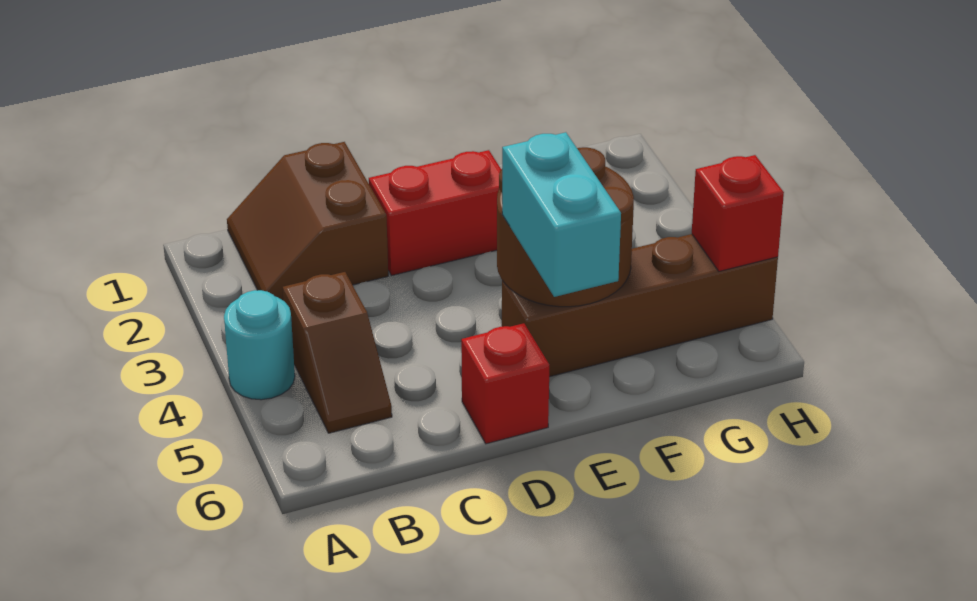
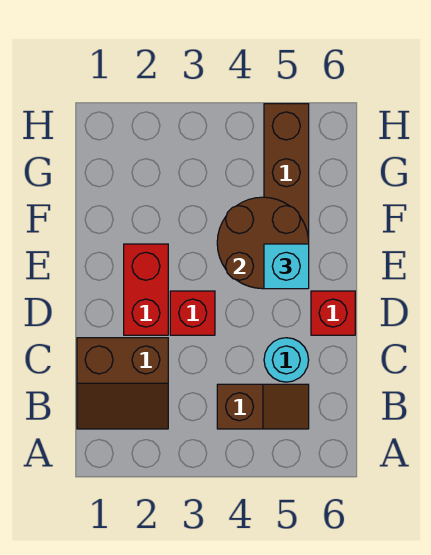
cyan 1x1 round brick [224,290,295,400] -> cyan 1x1 round brick moved to [264,338,309,382]
cyan 1x2 brick [502,132,621,297] -> cyan 1x1 brick [264,244,309,289]
red 1x1 brick [692,155,784,271] -> red 1x1 brick moved to [170,291,215,335]

